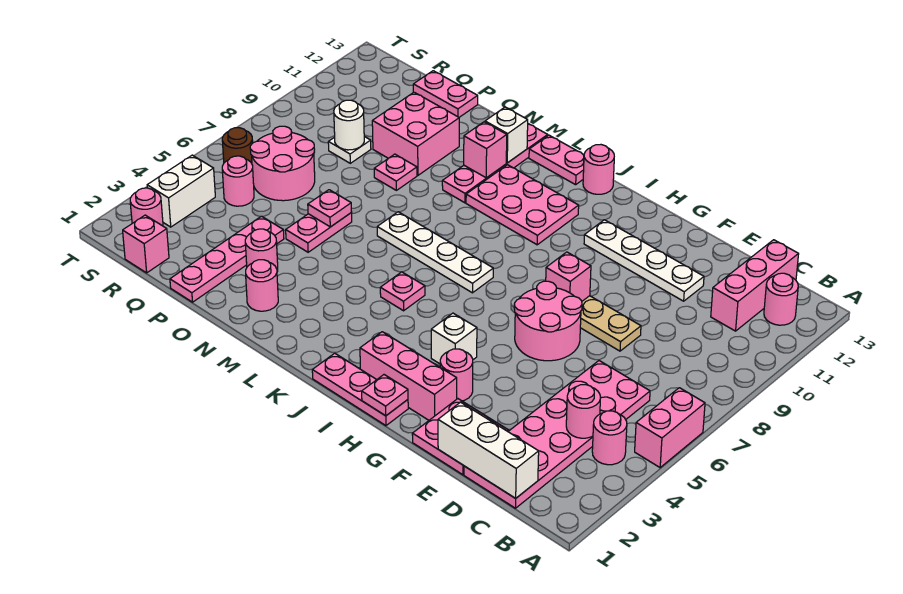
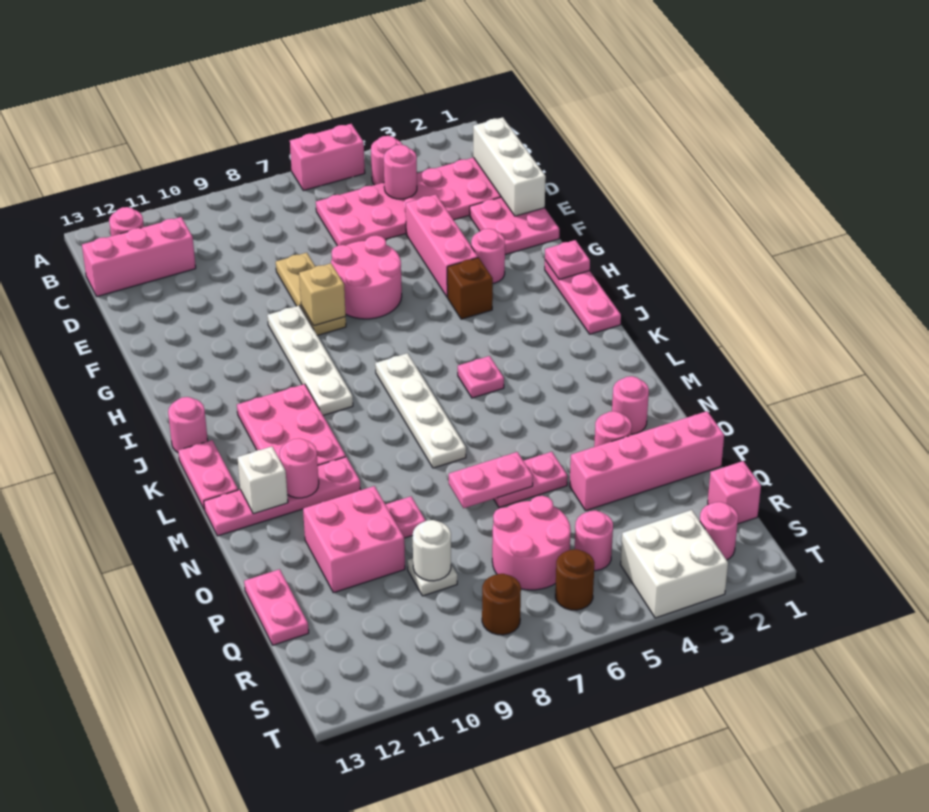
white 1x4 plate [584,220,704,301] -> white 1x4 plate moved to [267,306,353,415]
pink 1x3 brick [360,332,457,420] -> pink 1x3 brick moved to [406,194,478,297]
pink 1x1 brick [546,252,591,301] -> tan 1x1 brick [299,263,346,326]
white 1x1 brick [431,313,477,364] -> brown 1x1 brick [447,258,493,319]
pink 1x1 brick [464,122,507,178] -> pink 1x1 round brick [280,438,319,498]
pink 1x1 plate [308,190,352,227] -> pink 1x2 plate [449,452,533,508]
pink 1x4 plate [170,216,284,302] -> pink 1x4 brick [570,411,724,511]
white 1x2 brick [147,155,215,227] -> white 2x2 brick [620,510,728,618]
none -> brown 1x1 round brick [482,574,521,635]

